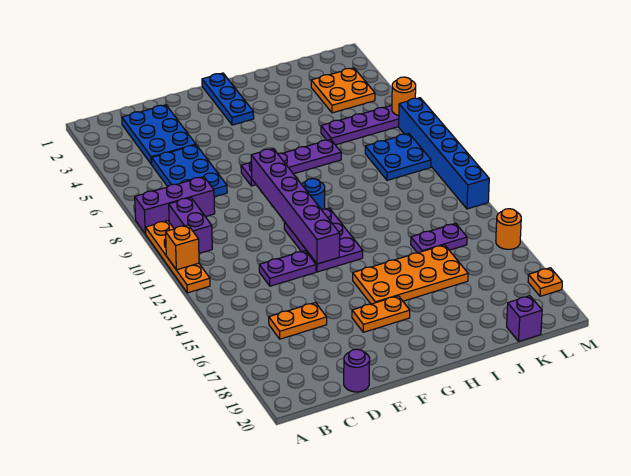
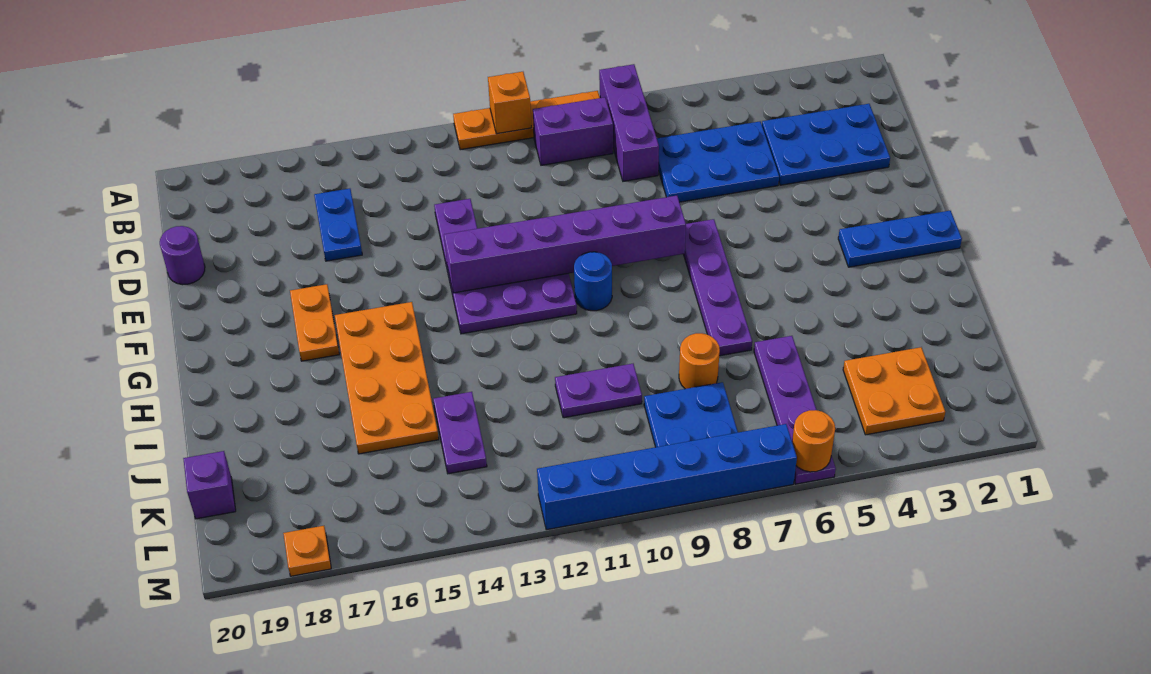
orange 1x2 plate [269,303,327,339] -> blue 1x2 plate [314,189,362,261]
none -> purple 1x2 plate [555,364,642,418]
orange 1x1 round brick [496,209,521,249] -> orange 1x1 round brick moved to [679,333,720,389]

